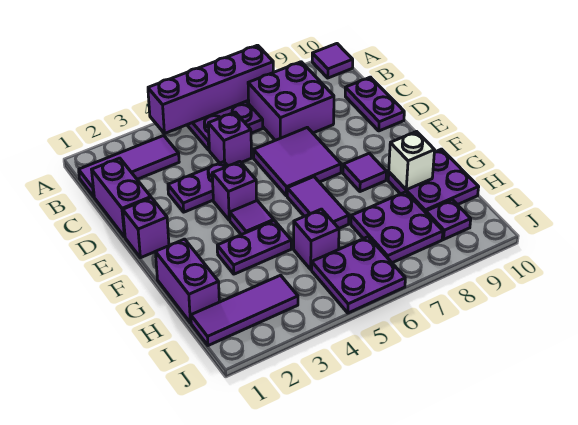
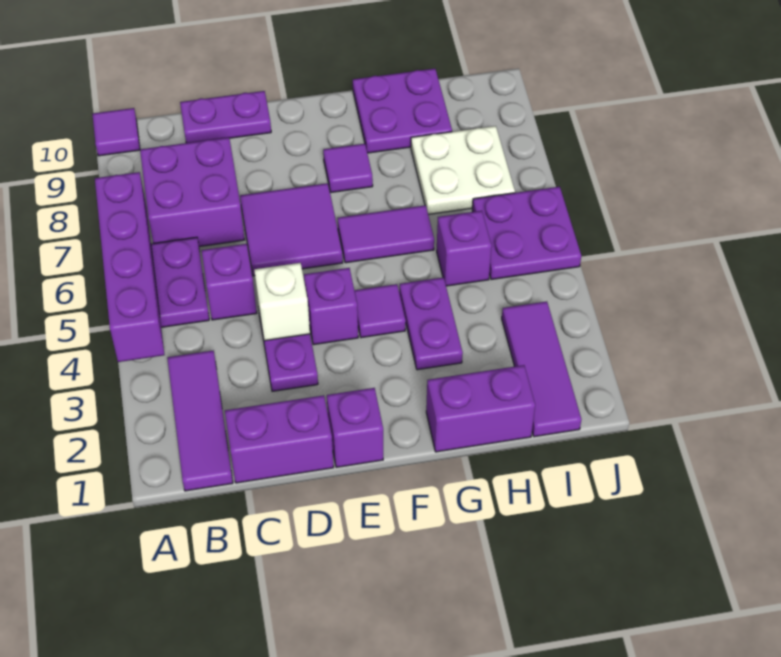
white 1x1 brick [389,132,435,190] -> white 1x1 brick moved to [254,263,310,341]
purple 2x2 plate [351,192,443,263] -> white 2x2 plate [411,126,515,214]
purple 1x1 plate [426,200,471,239] -> none

